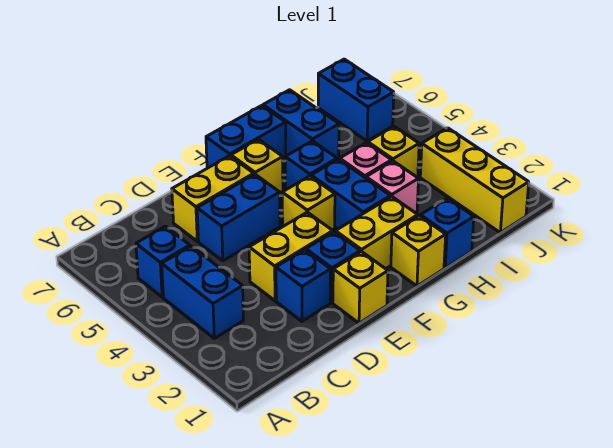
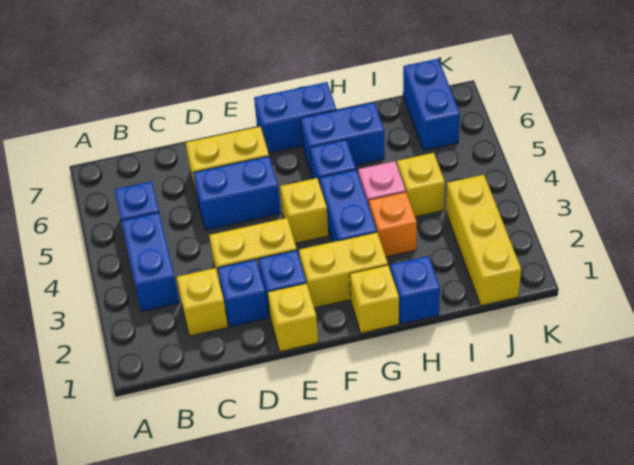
yellow 1x1 brick [231,139,283,193] -> yellow 1x1 brick moved to [177,268,228,336]
pink 1x1 brick [366,161,418,213] -> orange 1x1 brick [369,192,417,257]
blue 1x2 brick [263,90,339,159] -> blue 1x2 brick turned to [301,102,384,175]

